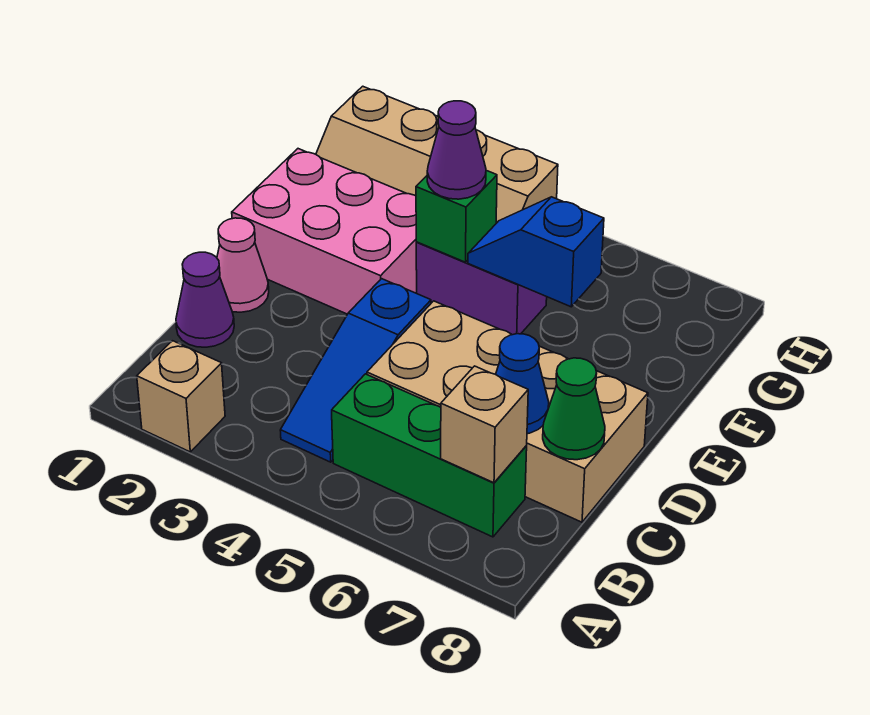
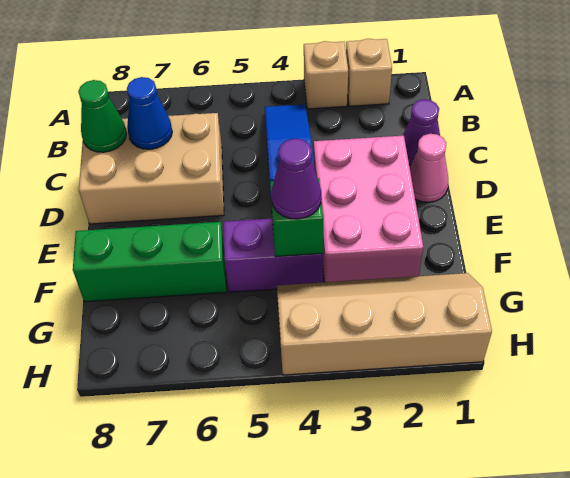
green 1x3 brick [332,374,527,537] -> green 1x3 brick moved to [73,222,226,302]
tan 1x1 brick [441,366,528,483] -> tan 1x1 brick moved to [304,41,348,109]
tan 2x4 brick [367,301,648,522] -> tan 2x3 brick [79,113,224,224]
pink 2x3 brick [232,149,417,314] -> pink 2x3 brick turned to [314,136,423,282]
blue 1x2 slope [468,197,604,307] -> none

